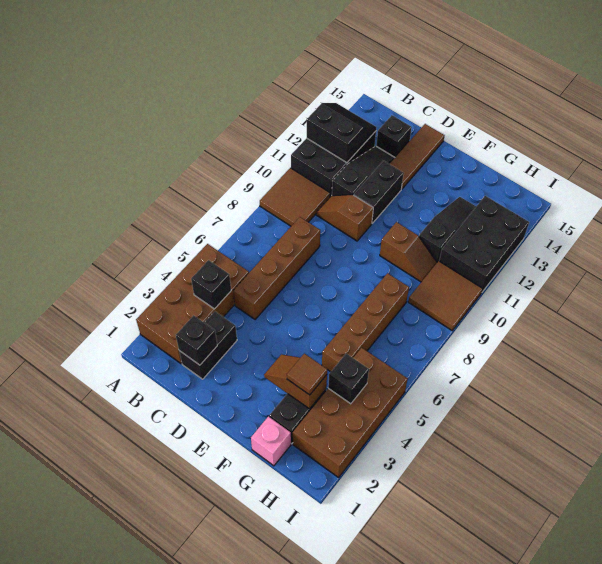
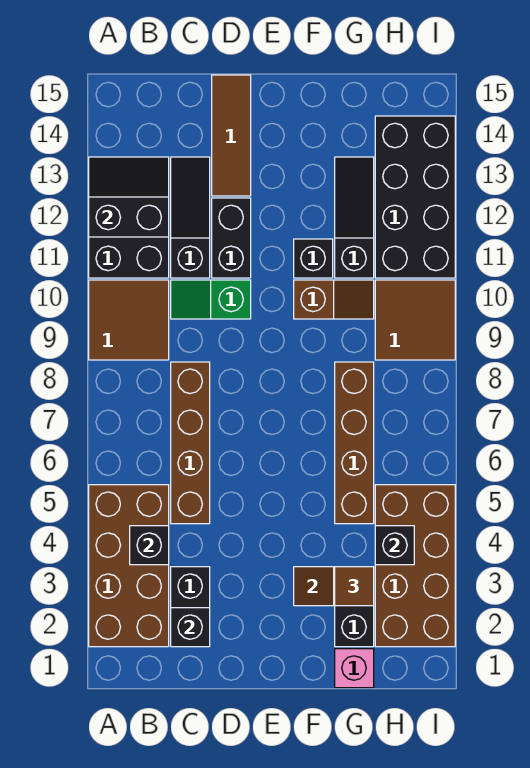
brown 1x2 slope [316,195,373,241] -> green 1x2 slope [171,280,251,319]
black 1x1 brick [376,115,412,157] -> black 1x1 brick moved to [294,239,333,278]
black 2x3 brick [439,196,529,292] -> black 2x4 brick [375,116,455,278]

